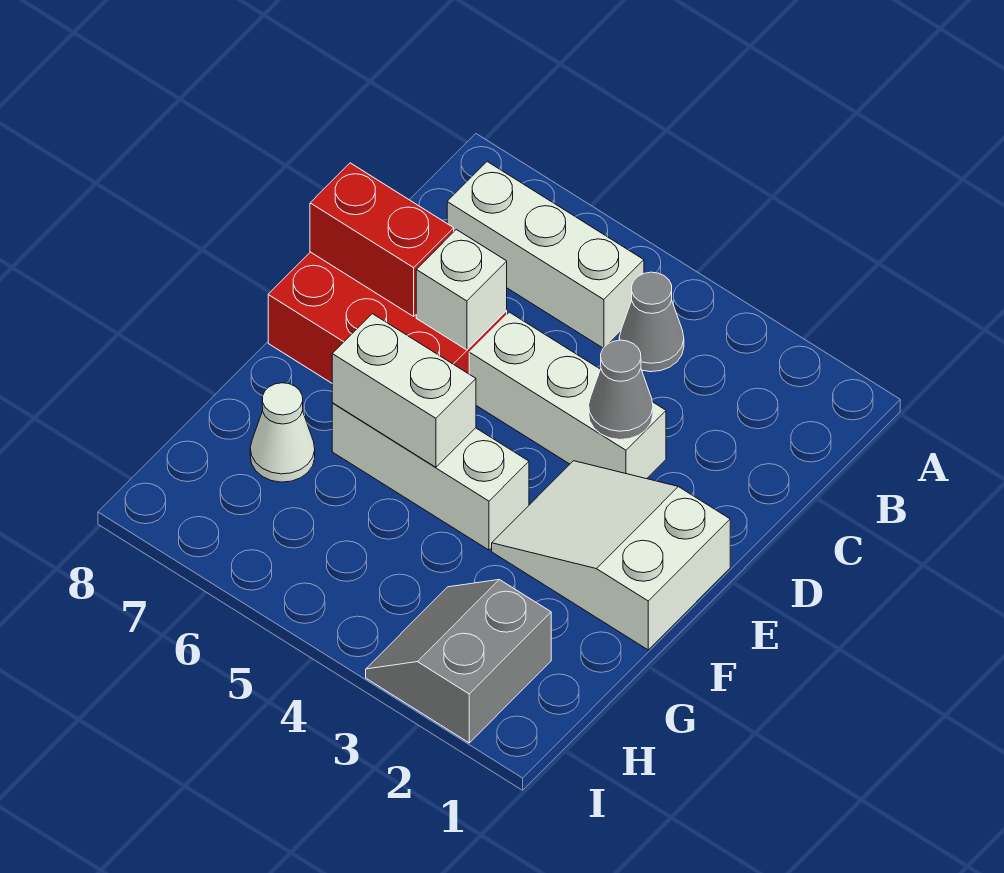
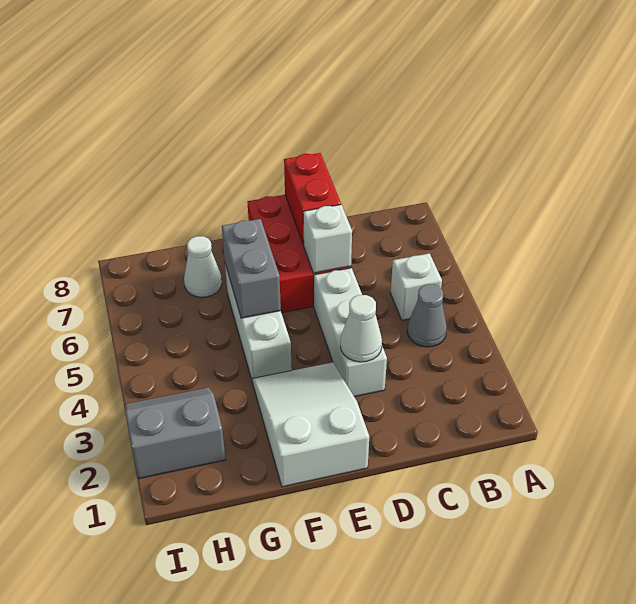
white 1x3 brick [447,162,644,348] -> white 1x1 brick [391,253,442,320]
grey 1x1 cone [589,340,653,440] -> white 1x1 cone [340,295,382,362]
white 1x2 brick [332,314,476,467] -> grey 1x2 brick [222,219,281,318]

